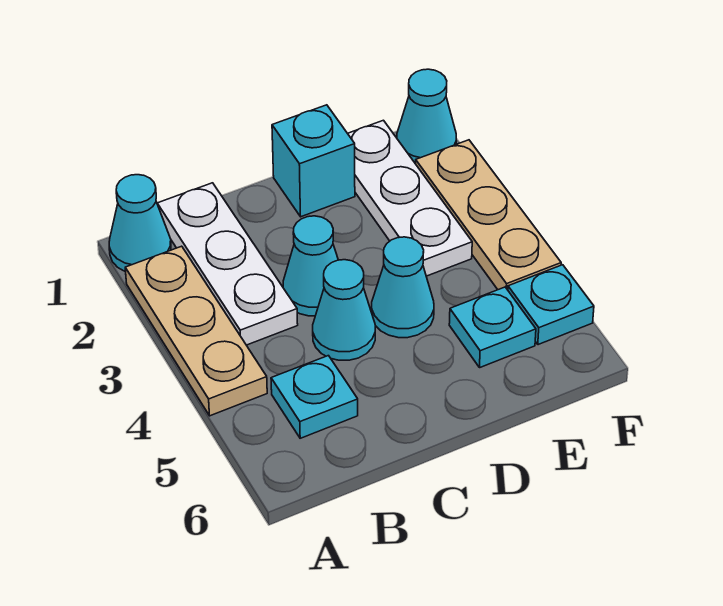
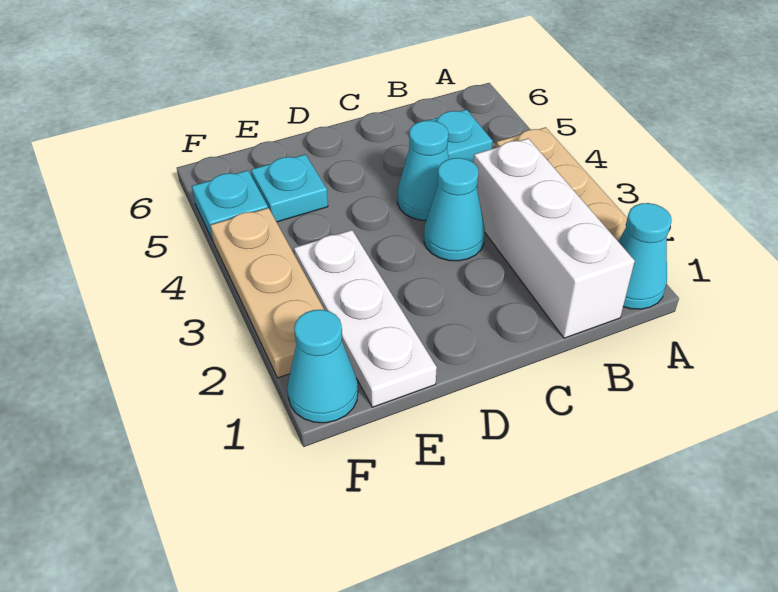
white 1x3 plate [157,183,298,345] -> white 1x3 brick [473,138,635,338]
cyan 1x1 brick [272,105,355,217] -> none
cyan 1x1 cone [372,237,434,338] -> none

